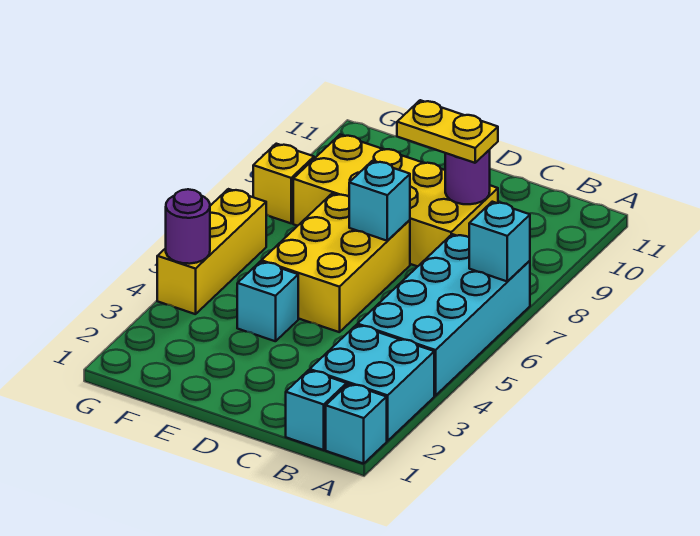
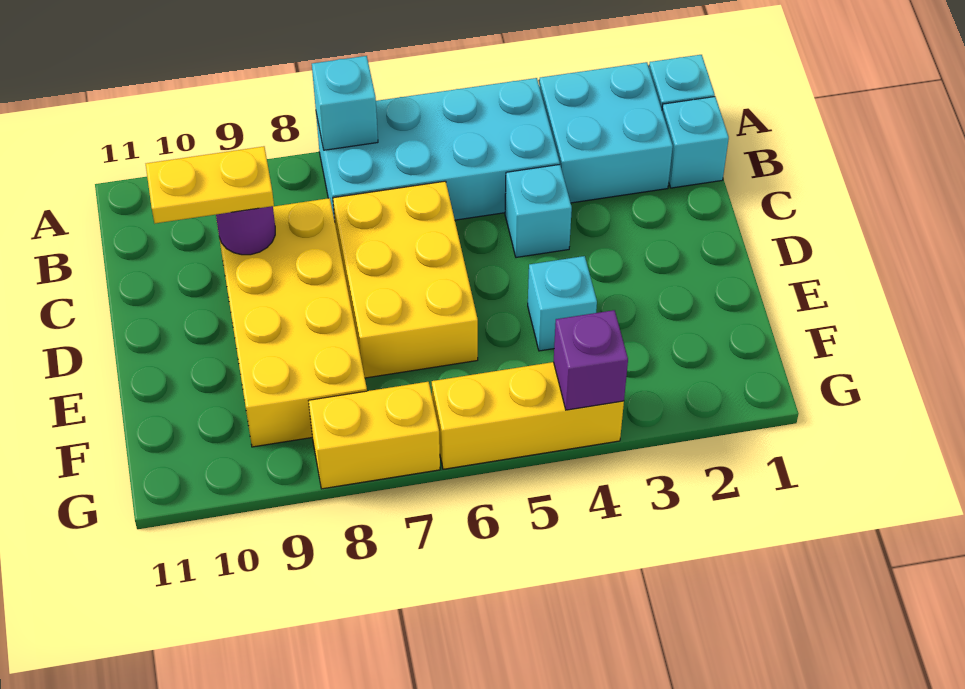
yellow 1x2 plate [397,100,498,163] -> yellow 1x2 plate turned to [146,146,274,223]
yellow 2x3 brick [261,193,410,332] -> yellow 2x3 brick turned to [333,181,478,378]
cyan 1x1 brick [349,161,410,241] -> cyan 1x1 brick moved to [505,165,572,257]
purple 1x1 round brick [166,189,210,264] -> purple 1x1 brick [554,310,628,410]
yellow 1x1 brick [253,144,314,223] -> yellow 1x2 brick [309,382,440,489]

